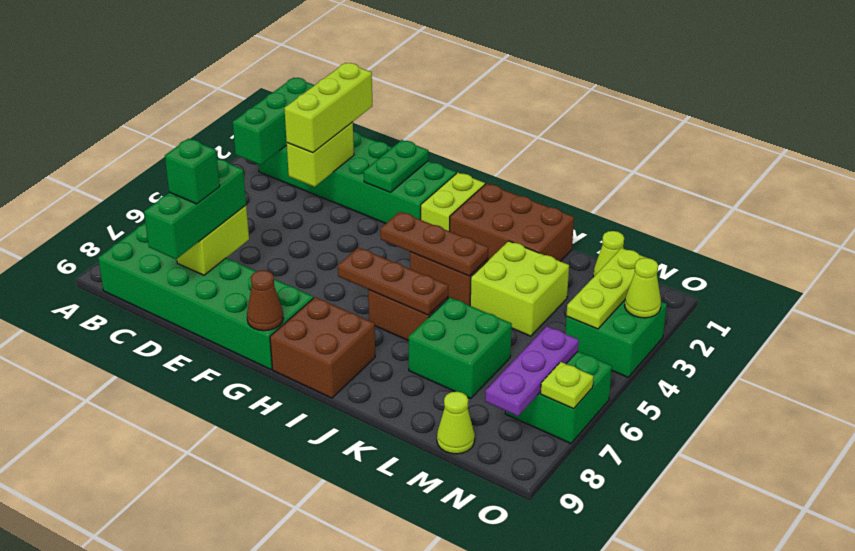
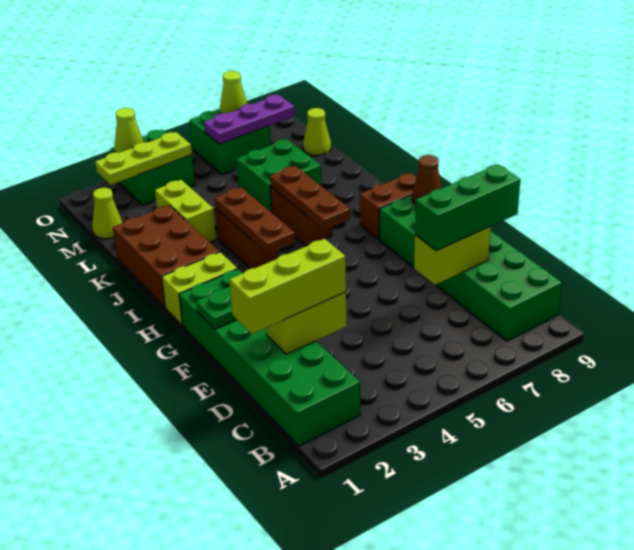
green 1x3 brick [233,78,314,165] -> none
green 1x1 brick [165,139,220,204] -> none
brown 2x2 brick [270,297,375,398] -> brown 1x2 brick [360,173,416,239]
lime 2x2 brick [470,241,569,336] -> lime 1x2 brick [155,180,216,242]
lime 1x1 plate [541,362,594,409] -> lime 1x1 cone [220,71,247,113]

